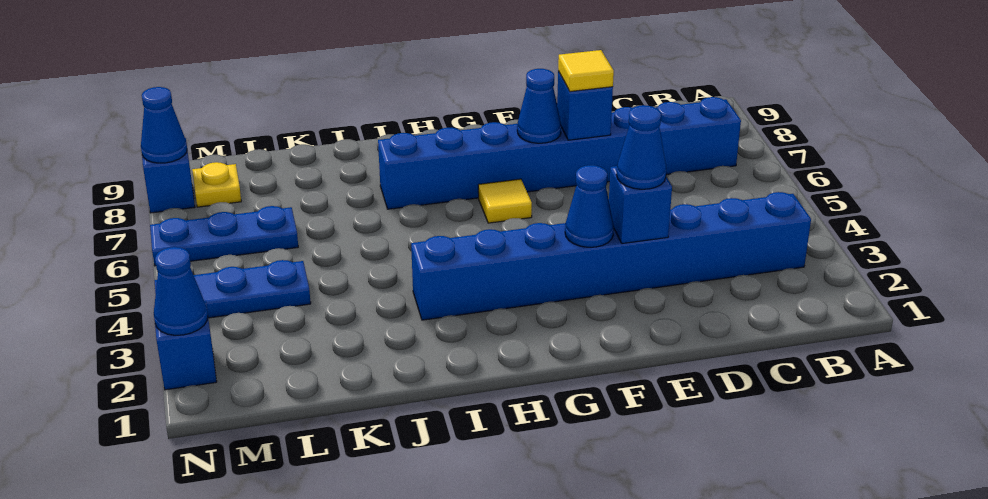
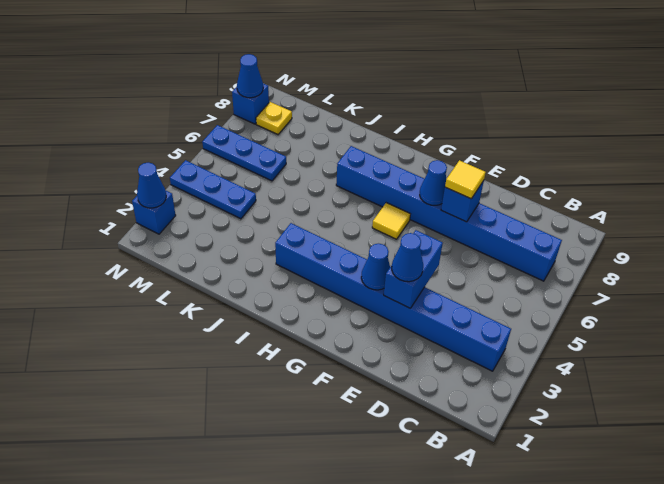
blue 1x1 brick [609,166,672,244] -> blue 1x2 brick [384,230,443,308]

